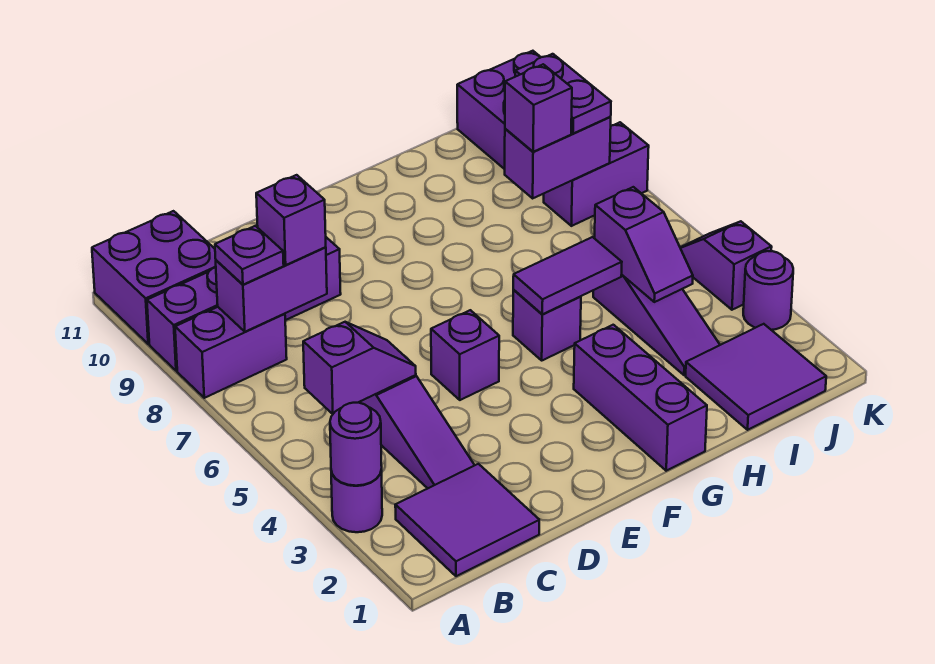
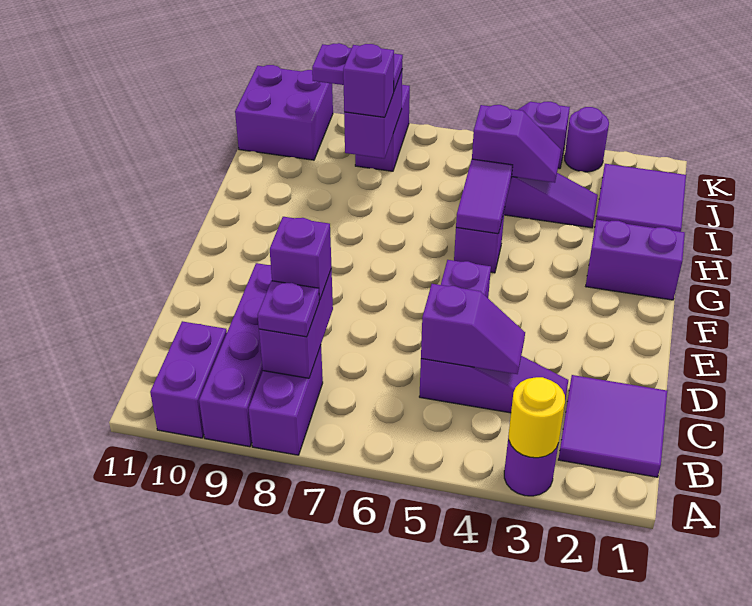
purple 1x1 round brick [330,403,382,486] -> yellow 1x1 round brick [509,377,565,458]
purple 2x2 brick [92,211,216,344] -> purple 1x2 brick [150,321,227,438]
purple 1x2 slope [303,322,416,414] -> purple 1x2 slope turned to [421,284,525,374]
purple 1x3 brick [574,325,707,471] -> purple 1x2 brick [586,220,685,300]

